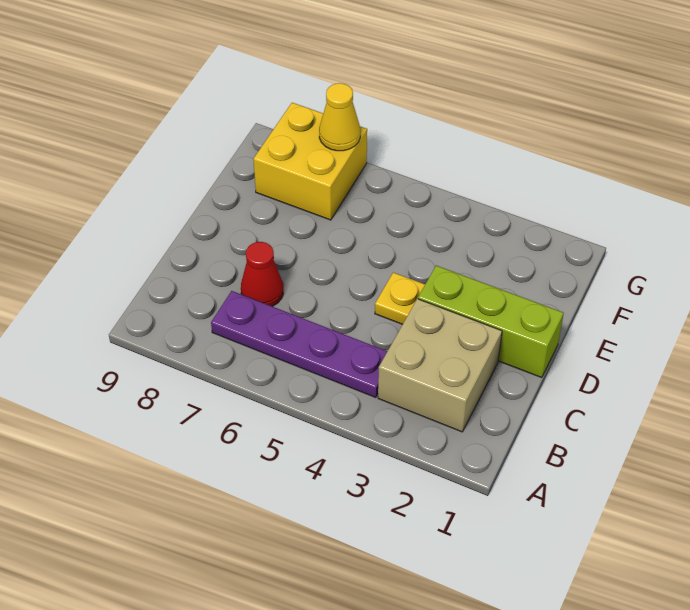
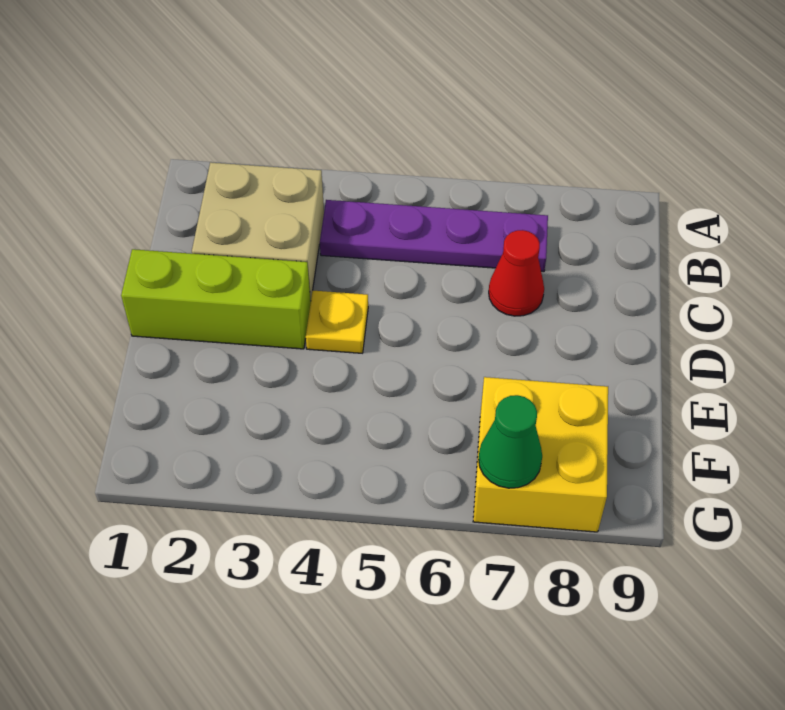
yellow 1x1 cone [319,83,360,151] -> green 1x1 cone [479,395,542,488]

